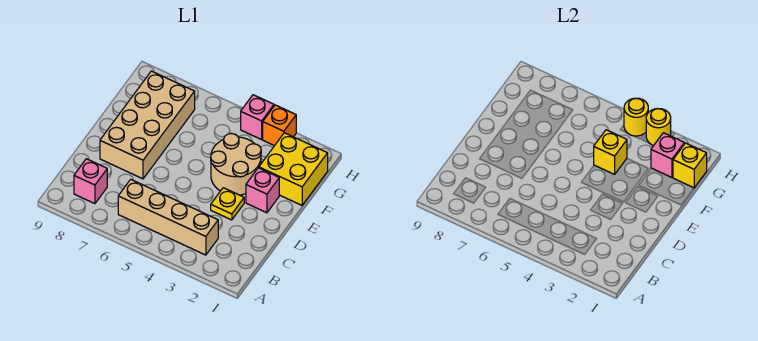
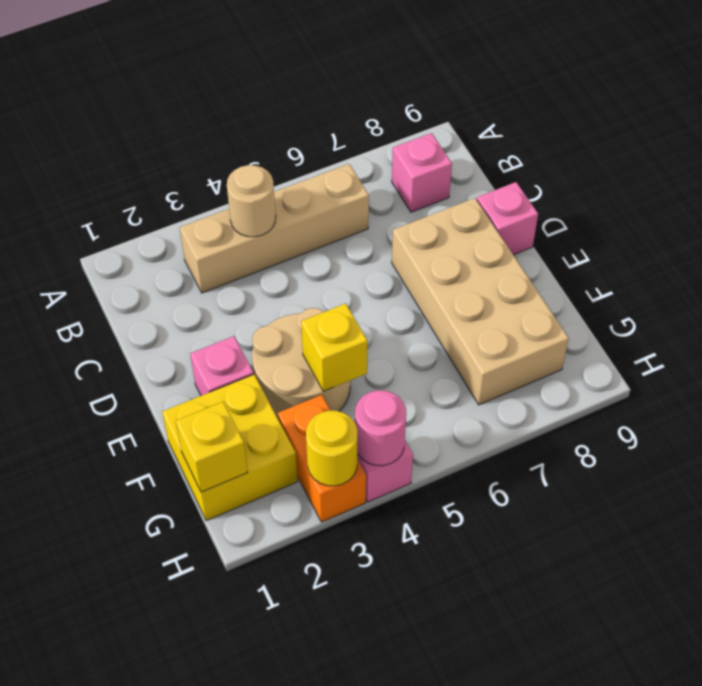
none -> tan 1x1 round brick [227,165,276,237]
yellow 1x1 plate [211,188,244,220] -> none
pink 1x1 brick [651,133,684,177] -> pink 1x1 brick moved to [477,182,538,255]
orange 1x1 brick [263,105,296,146] -> orange 1x2 brick [278,395,366,522]
yellow 1x1 round brick [624,98,648,136] -> pink 1x1 round brick [355,390,406,466]

